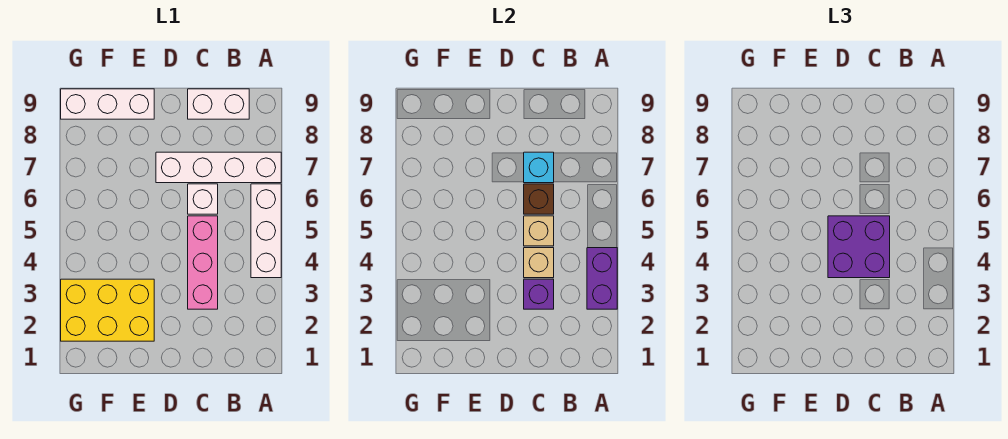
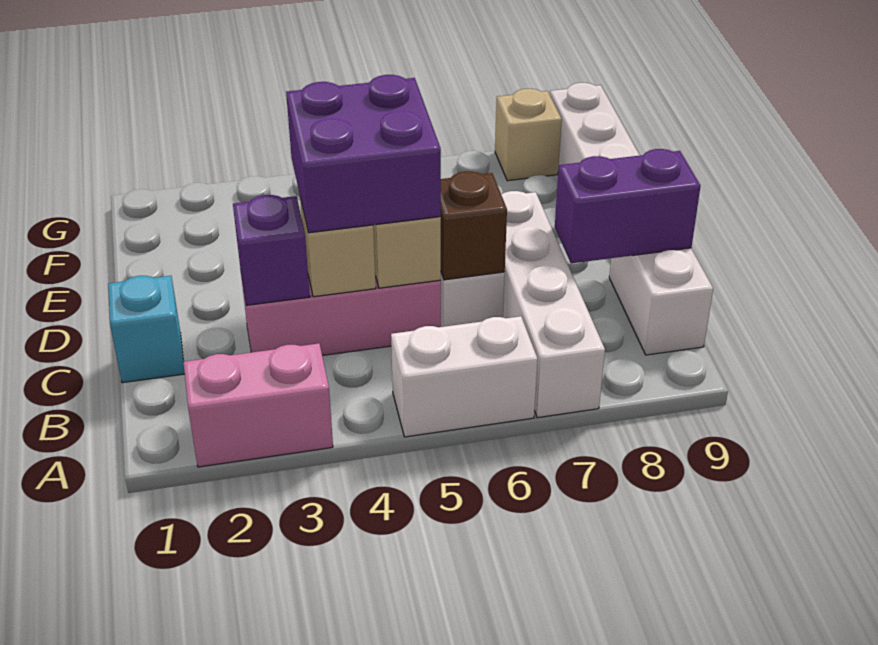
none -> pink 1x2 brick [184,343,333,467]
purple 1x2 brick [587,248,617,309] -> purple 1x2 brick moved to [555,149,700,263]
white 1x3 brick [251,184,281,278] -> white 1x2 brick [391,316,538,437]
cyan 1x1 brick [524,152,554,183] -> cyan 1x1 brick moved to [108,276,185,383]
yellow 2x3 brick [61,279,154,341] -> none
none -> tan 1x1 brick [495,89,562,181]

